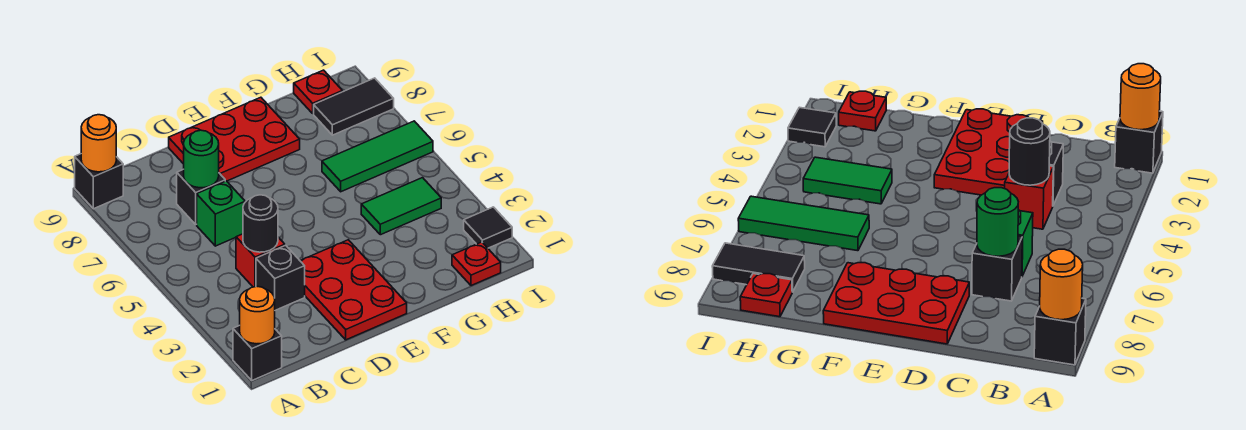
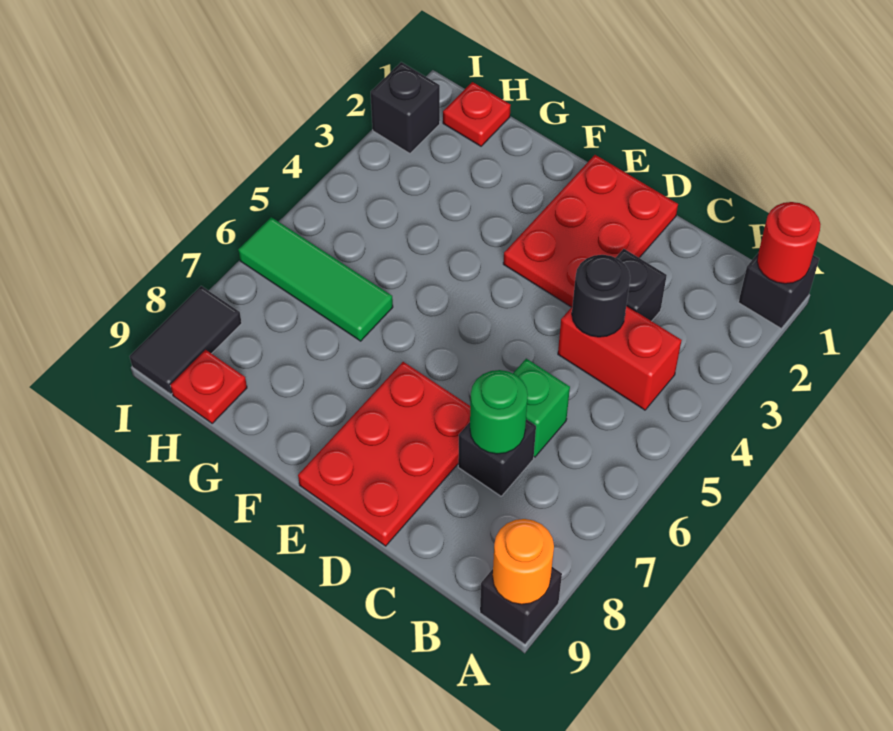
orange 1x1 round brick [240,286,275,344] -> red 1x1 round brick [757,202,821,284]
red 1x1 brick [236,234,285,287] -> red 1x2 brick [558,306,682,410]
red 2x3 plate [169,97,300,181] -> red 2x3 plate turned to [298,362,470,546]
green 1x2 tile [361,178,441,235] -> none
black 1x2 tile [314,78,394,135] -> black 1x2 tile turned to [130,286,242,394]
black 1x1 tile [464,207,512,248] -> black 1x1 brick [371,62,440,153]

